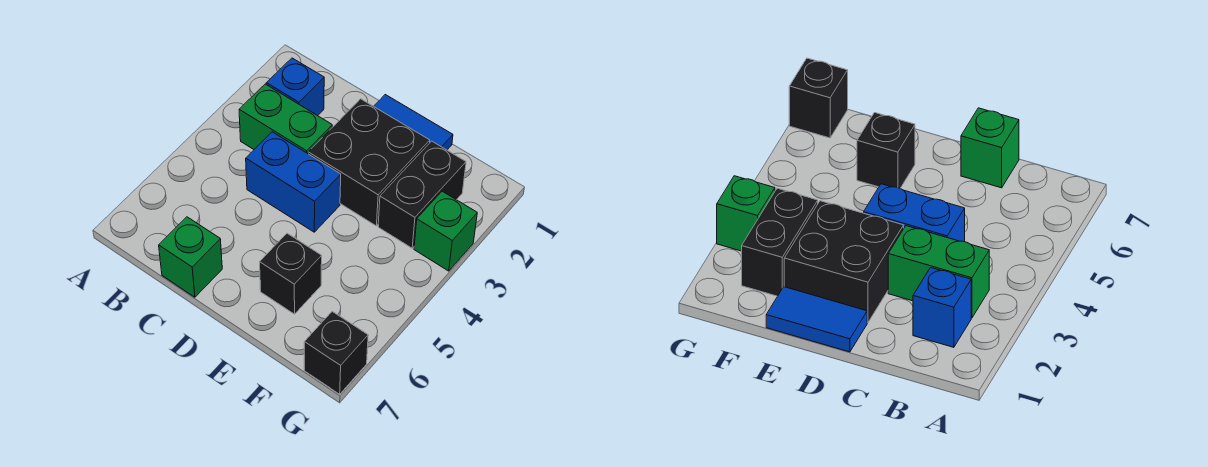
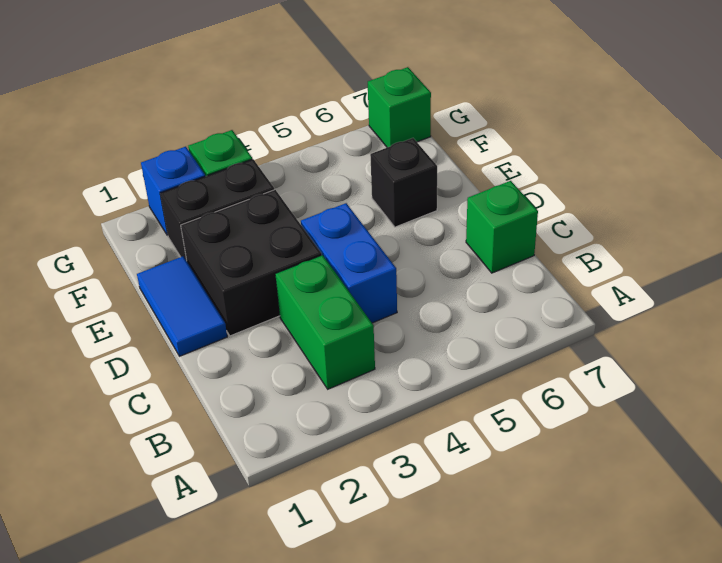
blue 1x1 brick [266,58,324,116] -> blue 1x1 brick moved to [141,147,205,236]
black 1x1 brick [304,312,368,394] -> green 1x1 brick [368,67,431,147]

